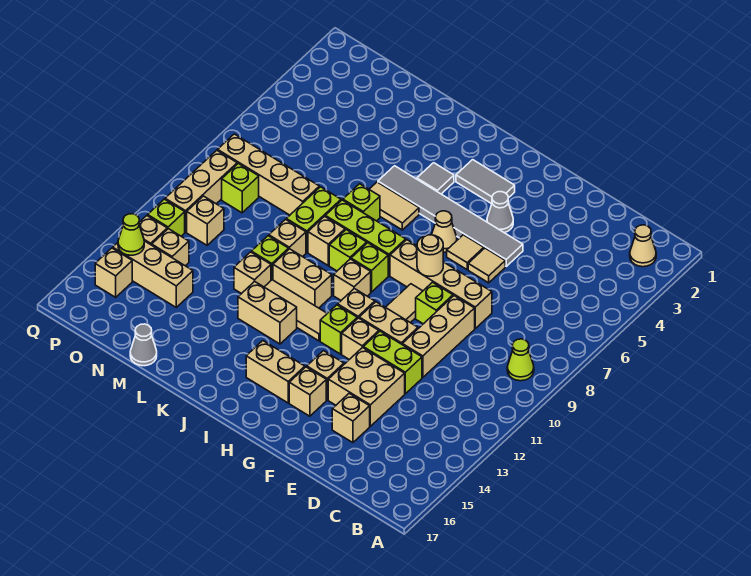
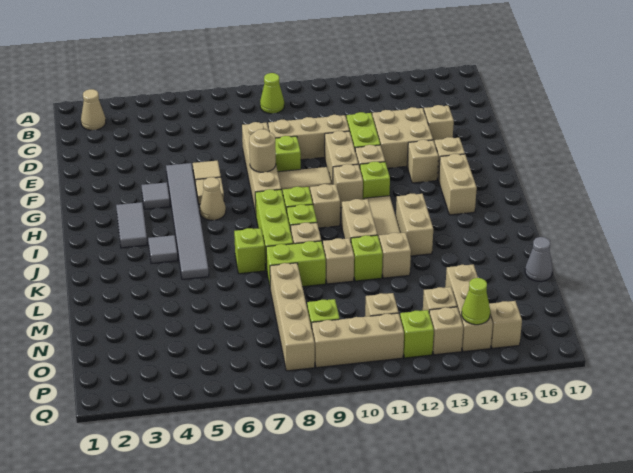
grey 1x1 cone [487,192,513,233] -> grey 1x1 tile [142,182,170,209]
tan 1x2 tile [369,182,419,230] -> none

